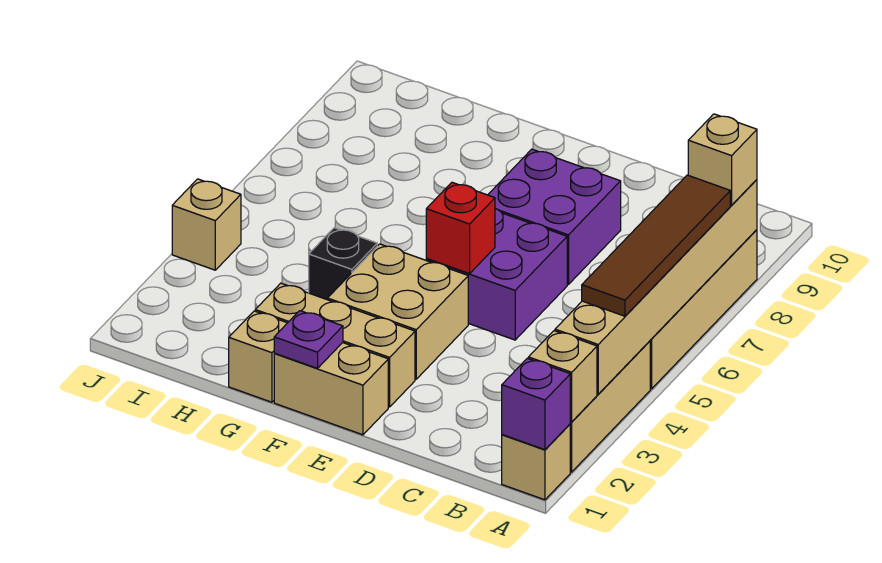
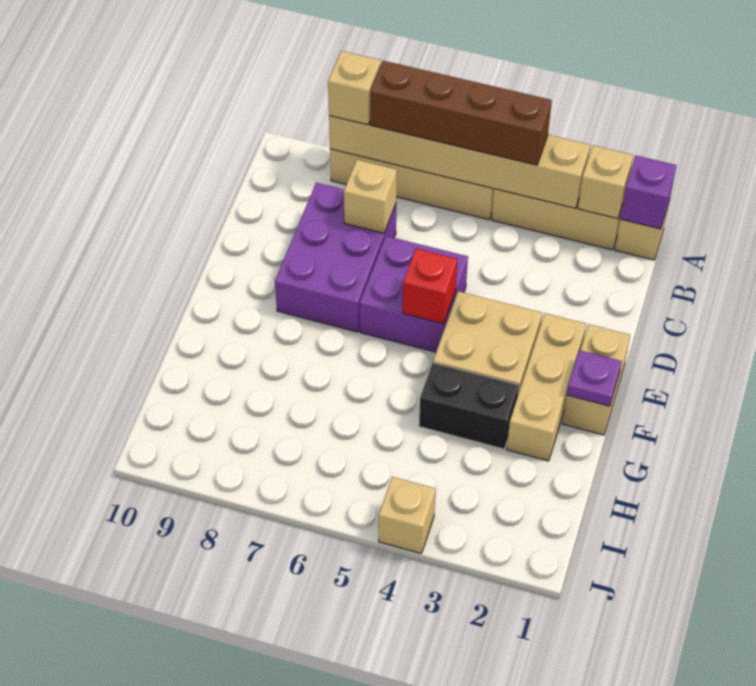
brown 1x4 tile [582,175,730,316] -> brown 1x4 brick [370,61,552,165]
purple 2x2 brick [488,149,621,285] -> purple 2x3 brick [275,183,396,332]
tan 1x1 brick [229,311,287,402] -> tan 1x1 brick moved to [344,160,397,233]
black 1x1 brick [309,228,377,300] -> black 1x2 brick [419,363,519,449]

